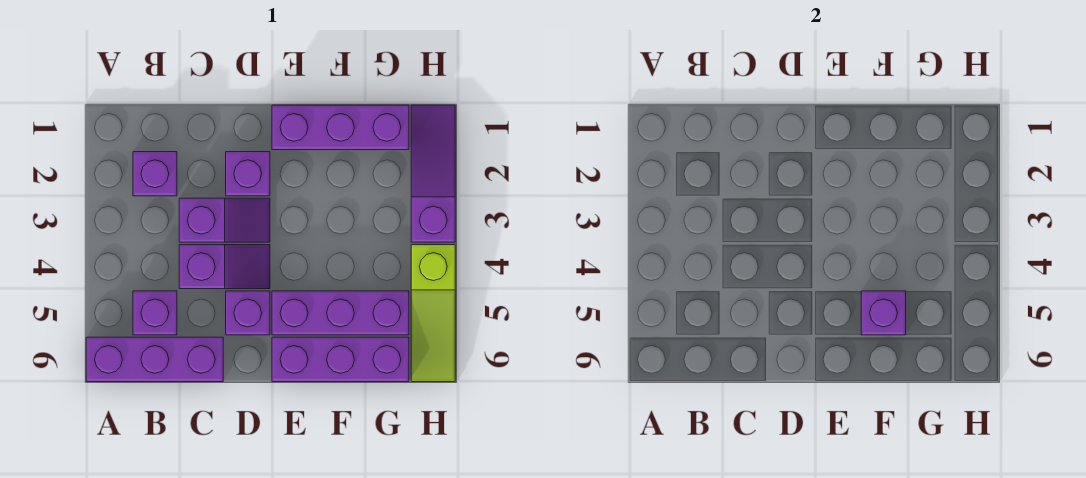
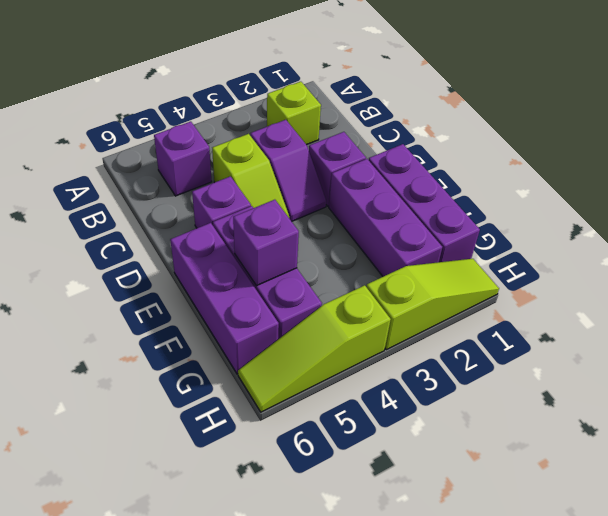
purple 1x3 brick [86,337,223,382] -> purple 1x3 brick moved to [329,159,442,277]
purple 1x1 brick [133,152,177,196] -> lime 1x1 brick [267,82,321,145]
purple 1x2 slope [179,245,270,289] -> lime 1x2 slope [212,134,289,217]
purple 1x3 slope [411,105,455,242] -> lime 1x3 slope [366,259,499,350]

